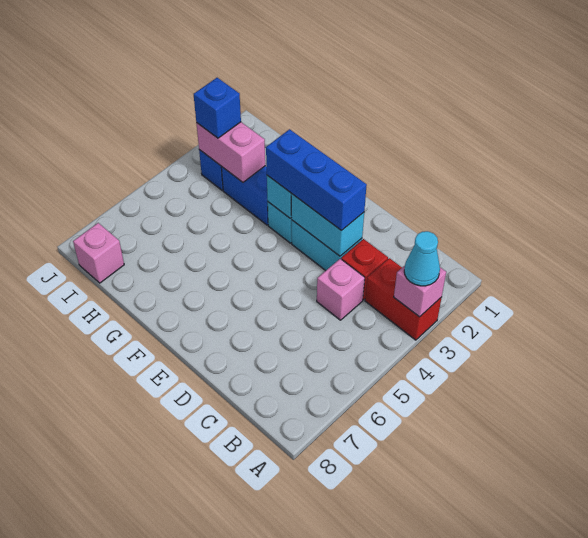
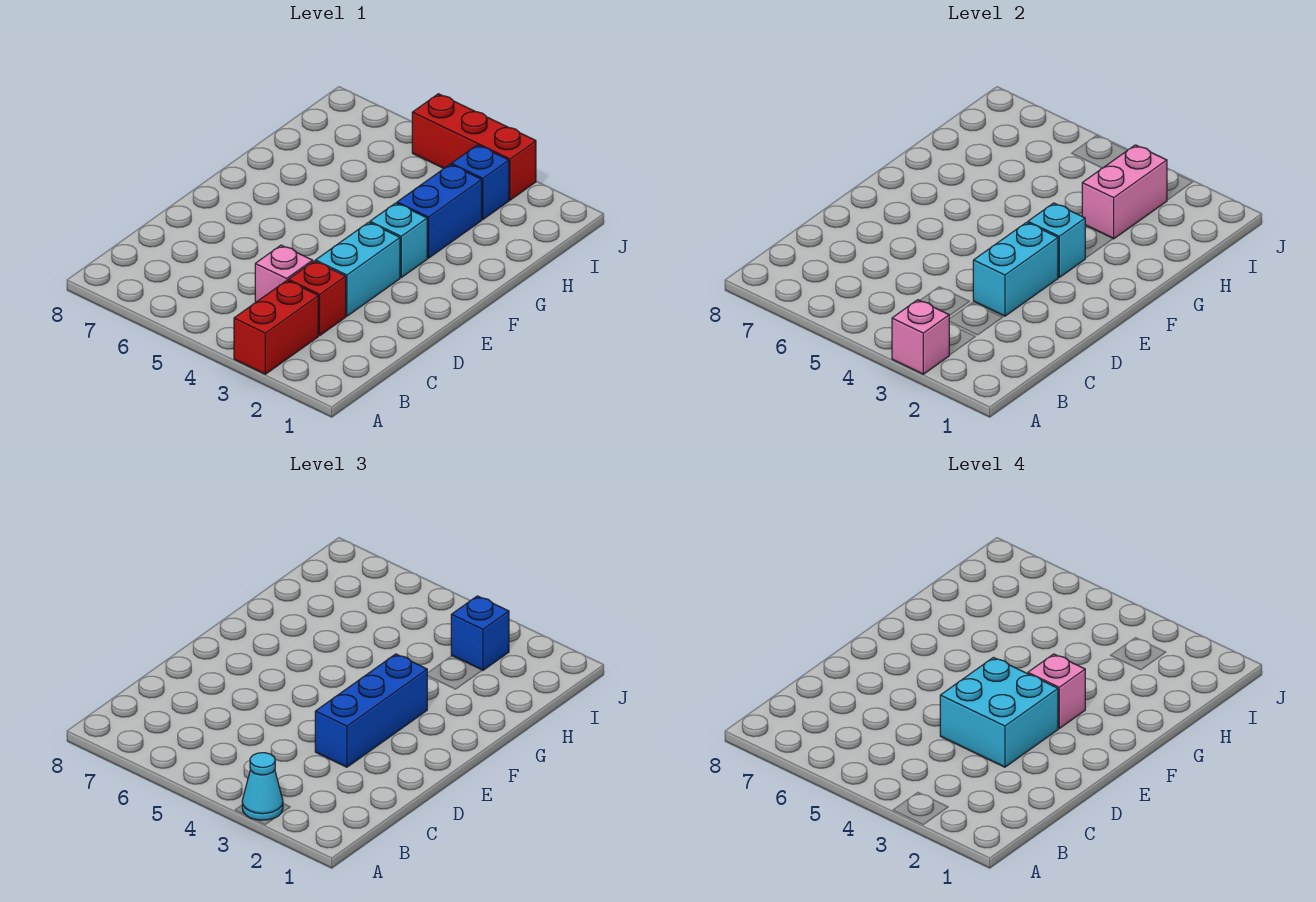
none -> cyan 2x2 brick [940,658,1058,767]
pink 1x1 brick [73,223,124,283] -> pink 1x1 brick moved to [1028,654,1085,728]
none -> red 1x3 brick [412,94,536,200]

